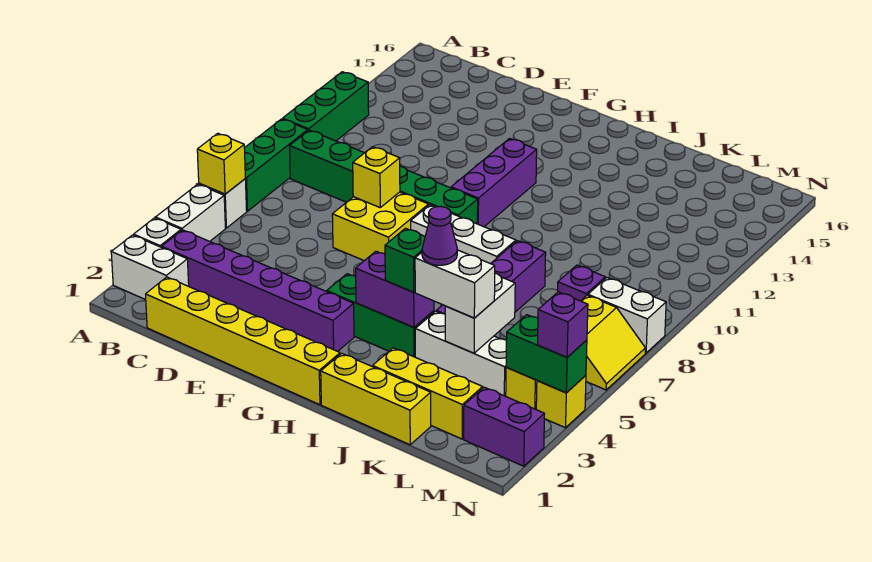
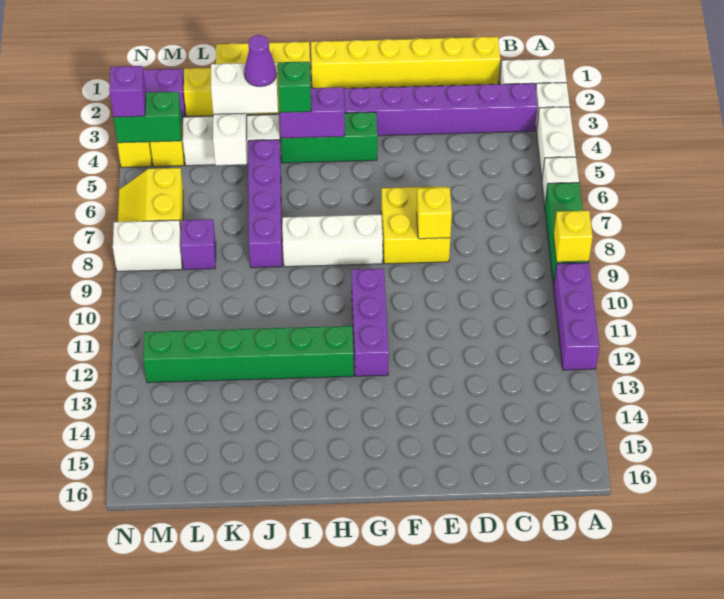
yellow 1x1 brick [197,133,245,194] -> yellow 1x1 brick moved to [554,211,593,262]
green 1x3 brick [283,72,369,141] -> purple 1x3 brick [554,263,599,370]
green 1x6 brick [290,130,478,224] -> green 1x6 brick moved to [143,326,354,383]

